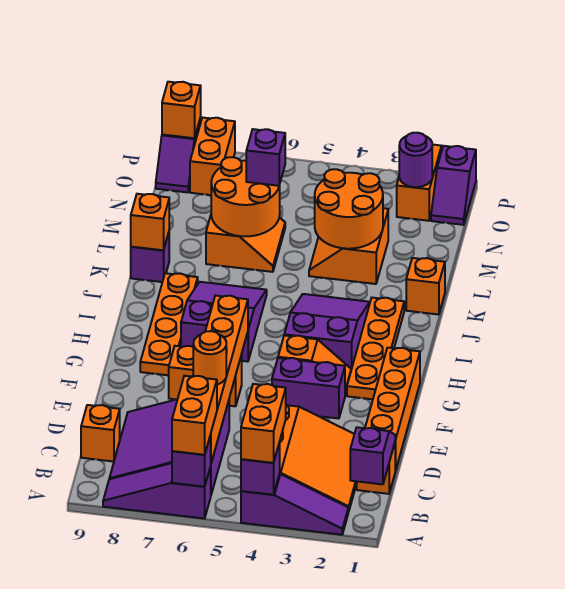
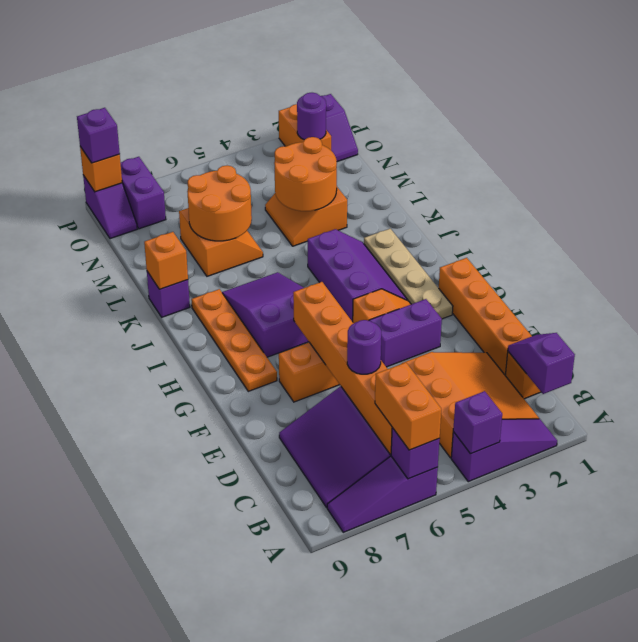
orange 1x2 brick [241,384,286,463] -> none
orange 1x1 brick [81,405,120,462] -> none
orange 1x1 round brick [193,331,226,385] -> purple 1x1 round brick [347,320,381,374]
orange 1x4 plate [347,298,404,399] -> tan 1x4 plate [364,229,453,319]
purple 2x3 slope [284,294,370,369] -> purple 2x3 slope turned to [308,229,408,322]
orange 1x1 brick [406,258,445,315] -> none
purple 1x1 brick [246,129,285,186] -> purple 1x1 brick moved to [77,108,120,163]
orange 1x2 brick [190,118,235,195] -> purple 1x2 brick [121,157,166,229]

